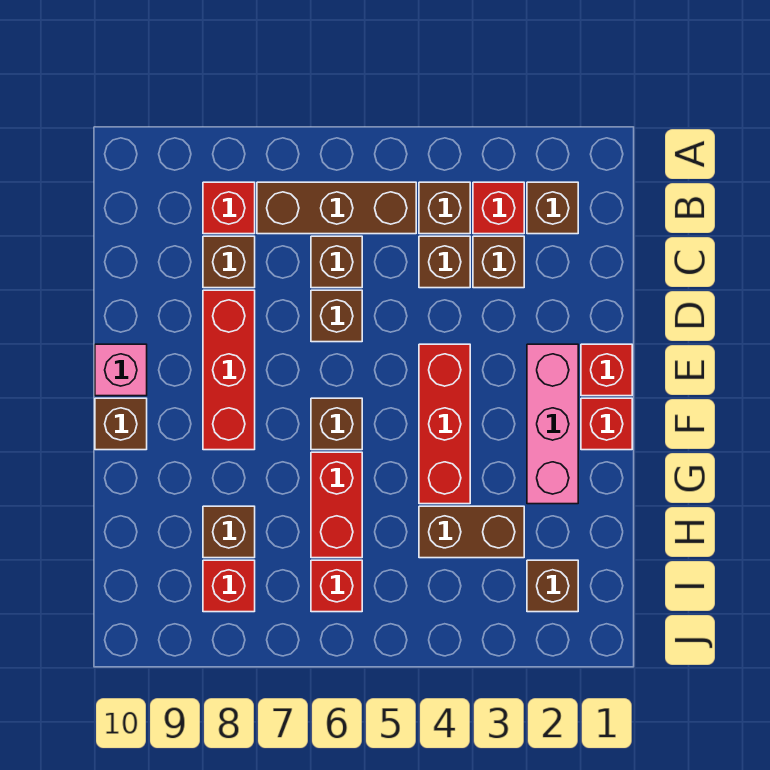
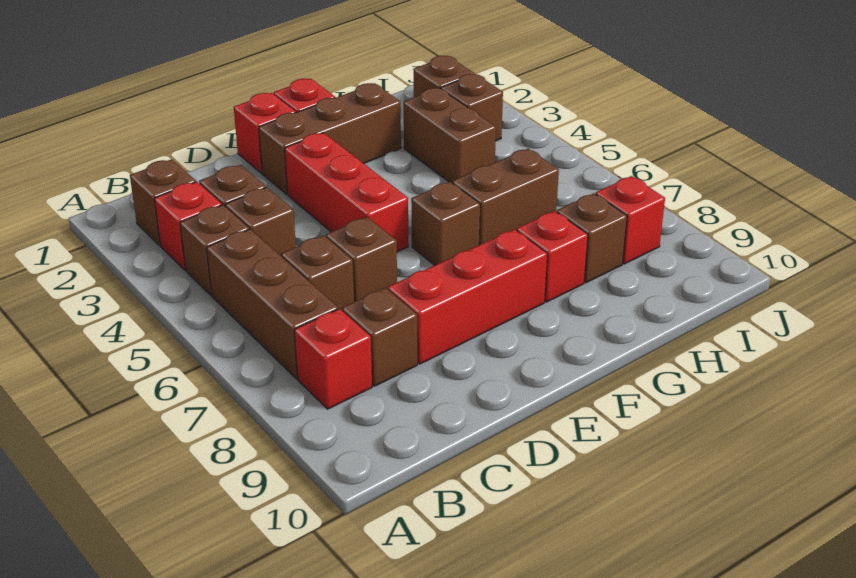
pink 1x3 brick [527,344,578,504] -> brown 1x3 brick [259,83,401,194]
red 1x3 brick [419,344,470,504] -> red 1x3 brick turned to [285,133,408,252]
pink 1x1 brick [95,344,147,396] -> none
brown 1x1 brick [95,398,147,450] -> brown 1x1 brick moved to [441,74,503,141]
red 1x2 brick [311,452,362,558] -> brown 1x2 brick [452,149,559,245]
red 1x1 brick [311,560,362,612] -> red 1x1 brick moved to [517,211,588,302]

